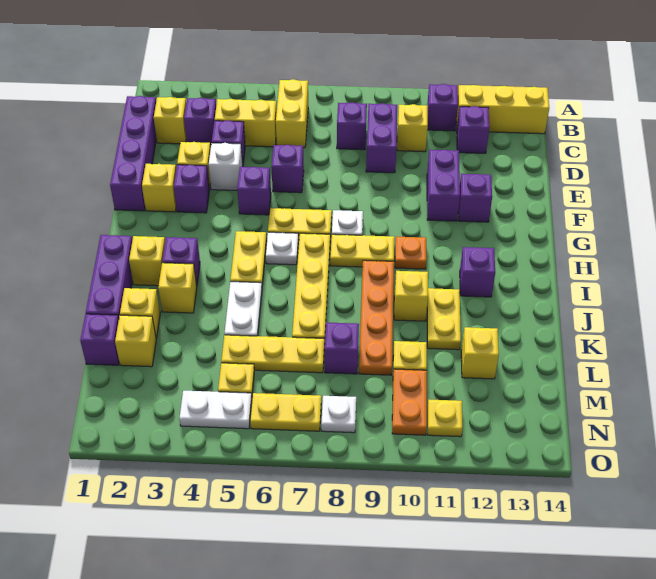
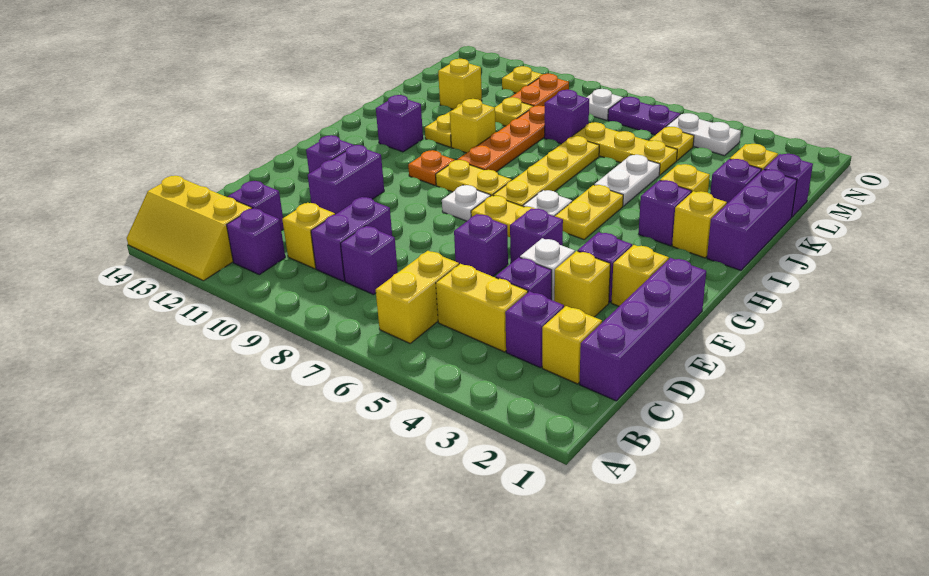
yellow 1x1 brick [120,288,160,338] -> purple 1x1 brick [710,159,762,203]
yellow 1x2 plate [250,393,321,431] -> purple 1x2 plate [608,97,680,135]

